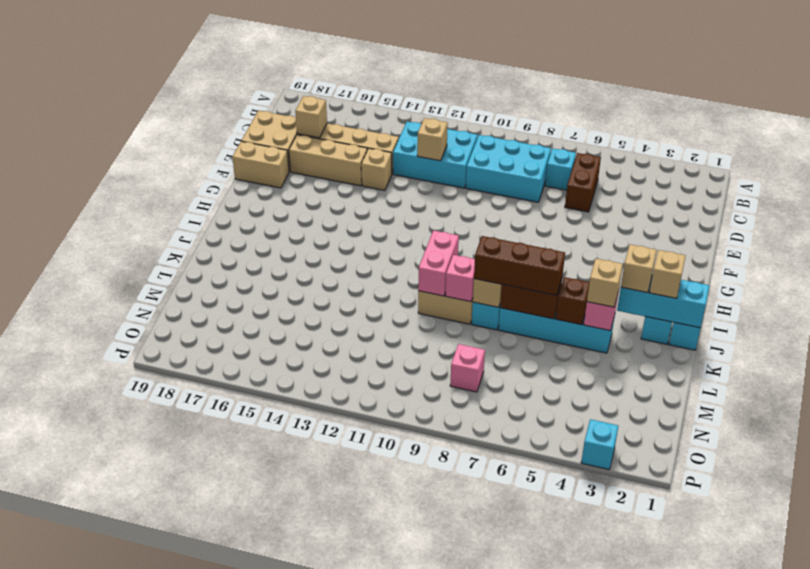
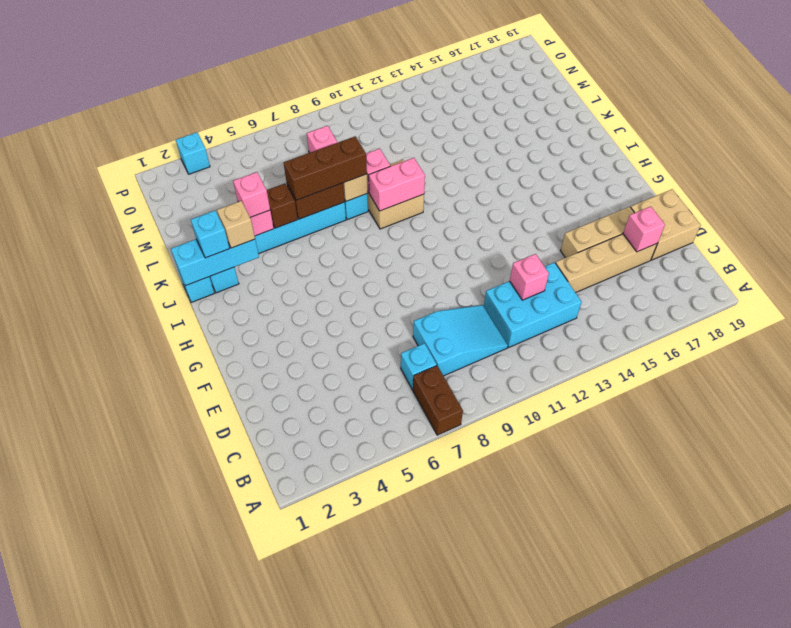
brown 1x2 brick [565,153,601,212] -> brown 1x2 brick moved to [413,366,463,435]
cyan 2x3 brick [466,135,551,202] -> cyan 2x3 slope [413,305,508,376]
tan 1x1 brick [417,118,448,161] -> pink 1x1 brick [510,254,549,300]
tan 1x1 brick [295,96,327,138] -> pink 1x1 brick [623,206,665,252]
tan 1x1 brick [361,148,392,190] -> none
tan 1x2 brick [232,141,289,188] -> none
tan 1x1 brick [649,250,686,298] -> cyan 1x1 brick [191,211,230,258]
pink 1x2 brick [418,230,459,296] -> pink 1x2 brick turned to [369,158,425,211]
tan 1x1 brick [587,259,623,307] -> pink 1x1 brick [233,172,270,217]

